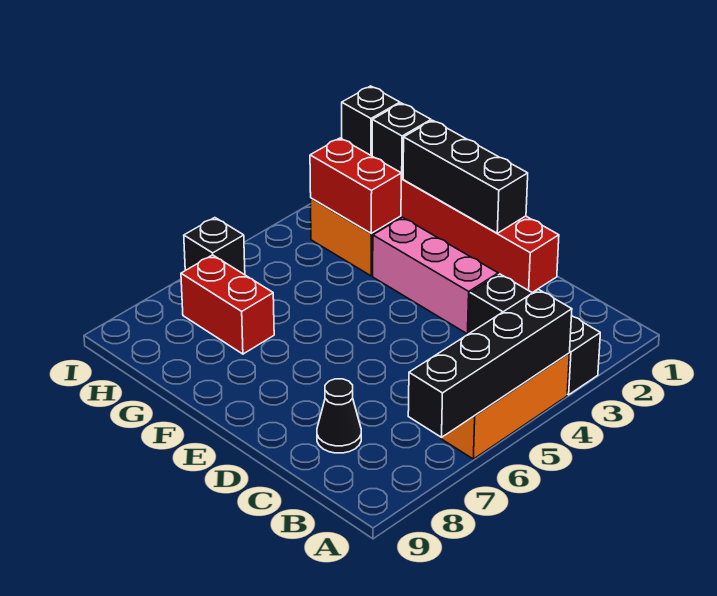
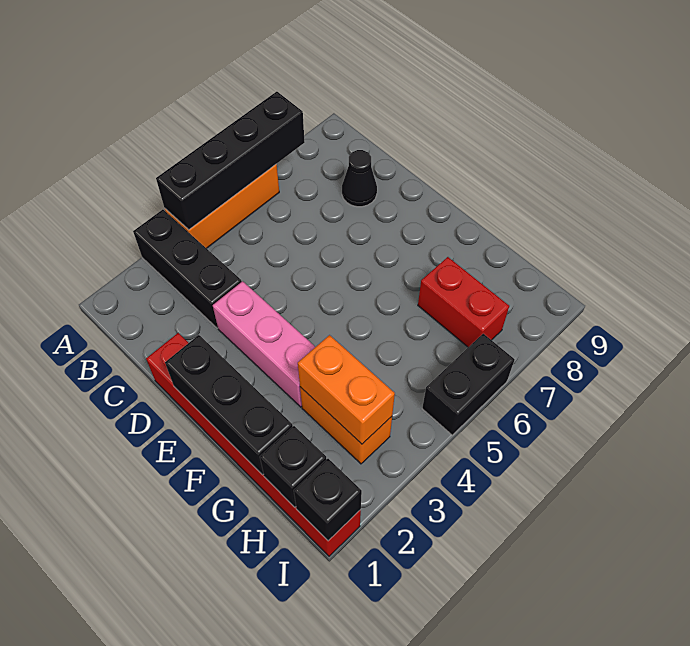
red 1x2 brick [310,138,402,233] -> orange 1x2 brick [298,335,395,444]
black 1x1 brick [184,218,245,275] -> black 1x2 brick [422,334,515,435]

